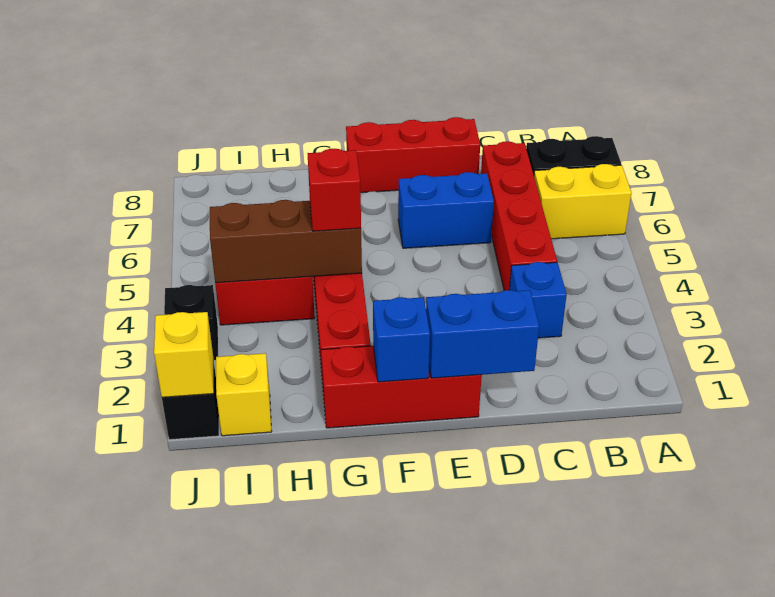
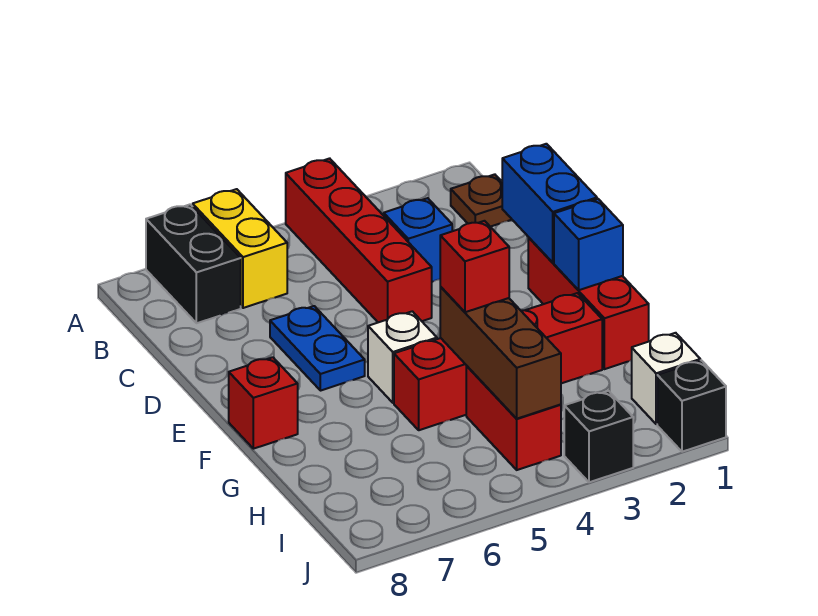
none -> brown 1x1 plate [451,174,512,227]
red 1x4 brick [481,141,557,291] -> red 1x4 brick turned to [286,158,432,322]
blue 1x2 brick [398,172,494,248] -> blue 1x2 plate [270,306,365,391]
red 1x3 brick [346,117,480,193] -> red 1x1 brick [229,357,298,449]
none -> white 1x1 brick [368,311,437,403]
yellow 1x1 brick [216,353,272,436] -> white 1x1 brick [632,333,700,424]
yellow 1x1 brick [154,312,214,397] -> none

